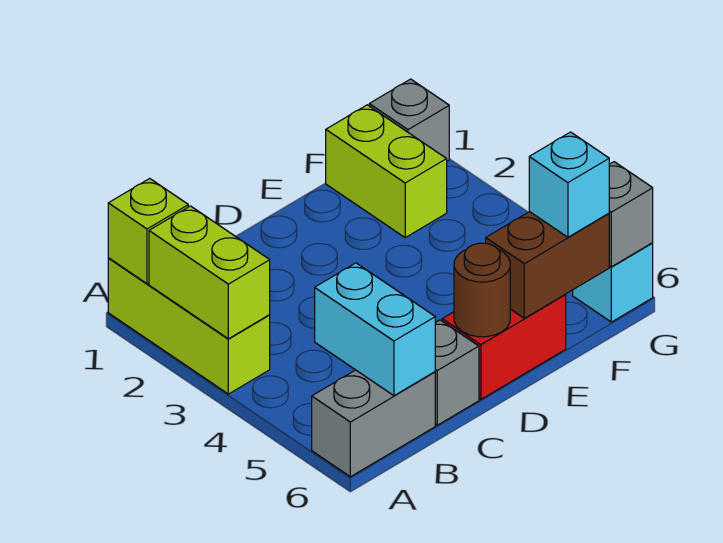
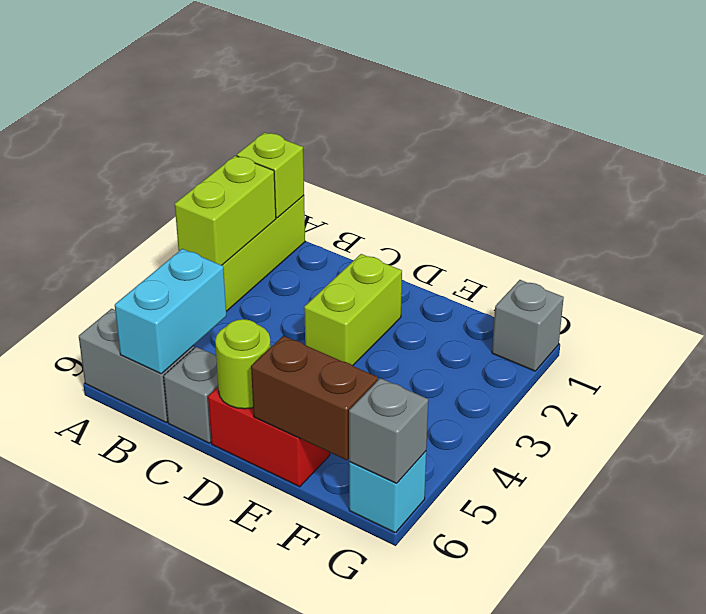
brown 1x1 round brick [454,243,510,337] -> lime 1x1 round brick [215,319,271,409]
lime 1x2 brick [326,105,447,237] -> lime 1x2 brick moved to [304,254,402,366]
cyan 1x1 brick [529,132,609,237] -> none

